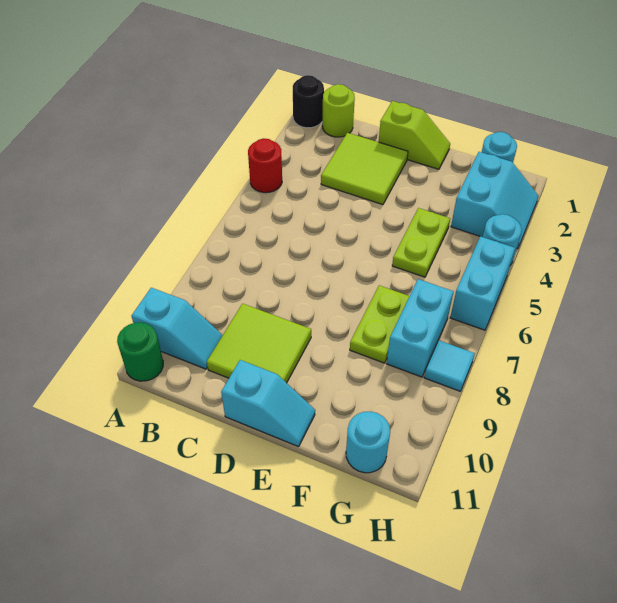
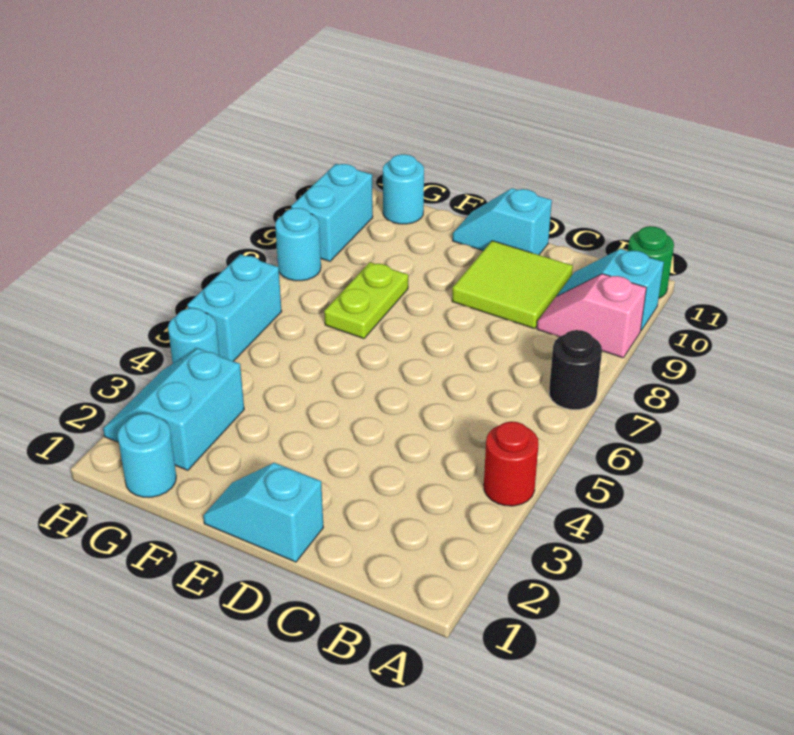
black 1x1 round brick [293,75,324,128] -> black 1x1 round brick moved to [549,330,602,410]
none -> pink 1x2 slope [537,274,646,358]
lime 1x1 round brick [322,84,355,137] -> none
lime 2x2 tile [321,133,408,205] -> none
lime 1x2 slope [379,101,450,169] -> cyan 1x2 slope [203,463,323,562]
lime 1x2 plate [392,208,450,277] -> none
cyan 1x2 brick [386,279,454,377] -> cyan 1x2 brick moved to [291,164,373,261]
cyan 1x1 tile [424,340,475,391] -> cyan 1x1 round brick [275,208,321,281]

